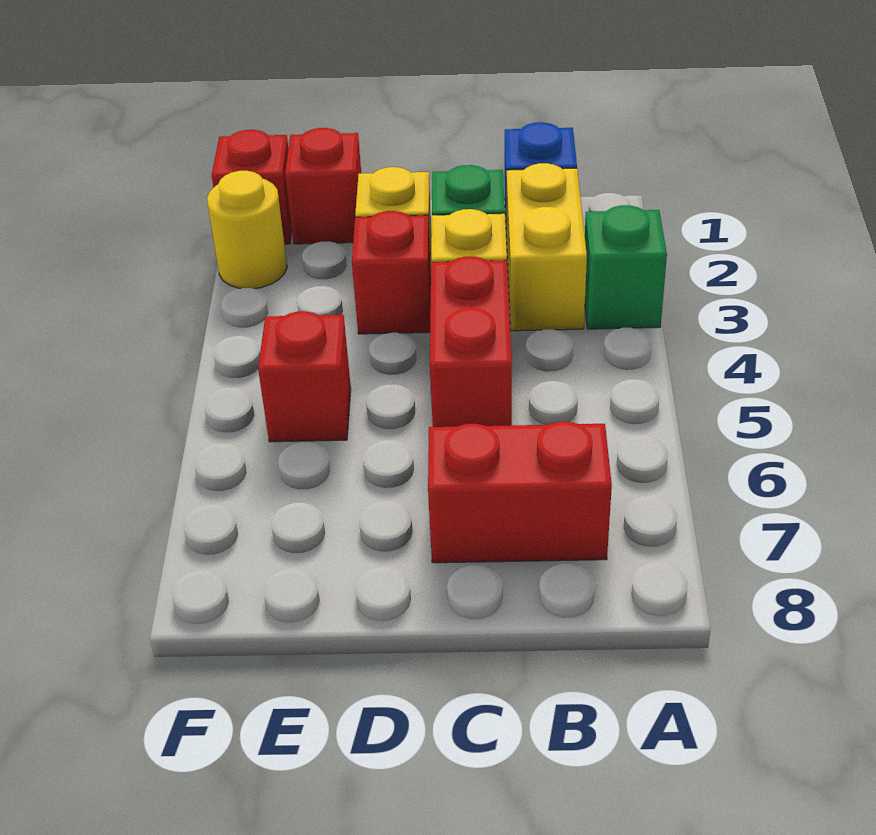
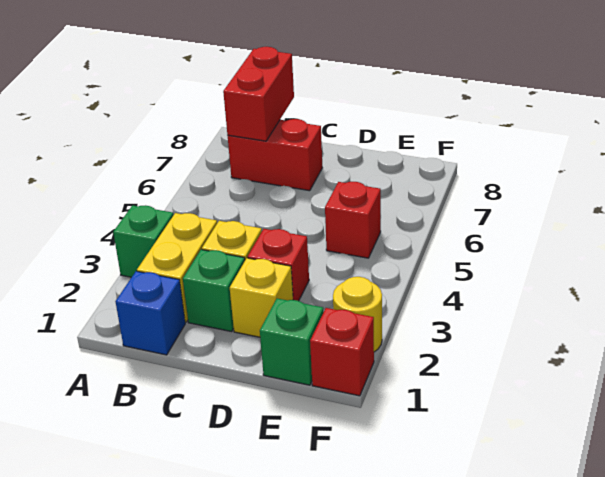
red 1x2 brick [430,256,512,427] -> red 1x2 brick moved to [223,47,294,141]
red 1x1 brick [285,128,361,244] -> green 1x1 brick [260,298,324,385]

